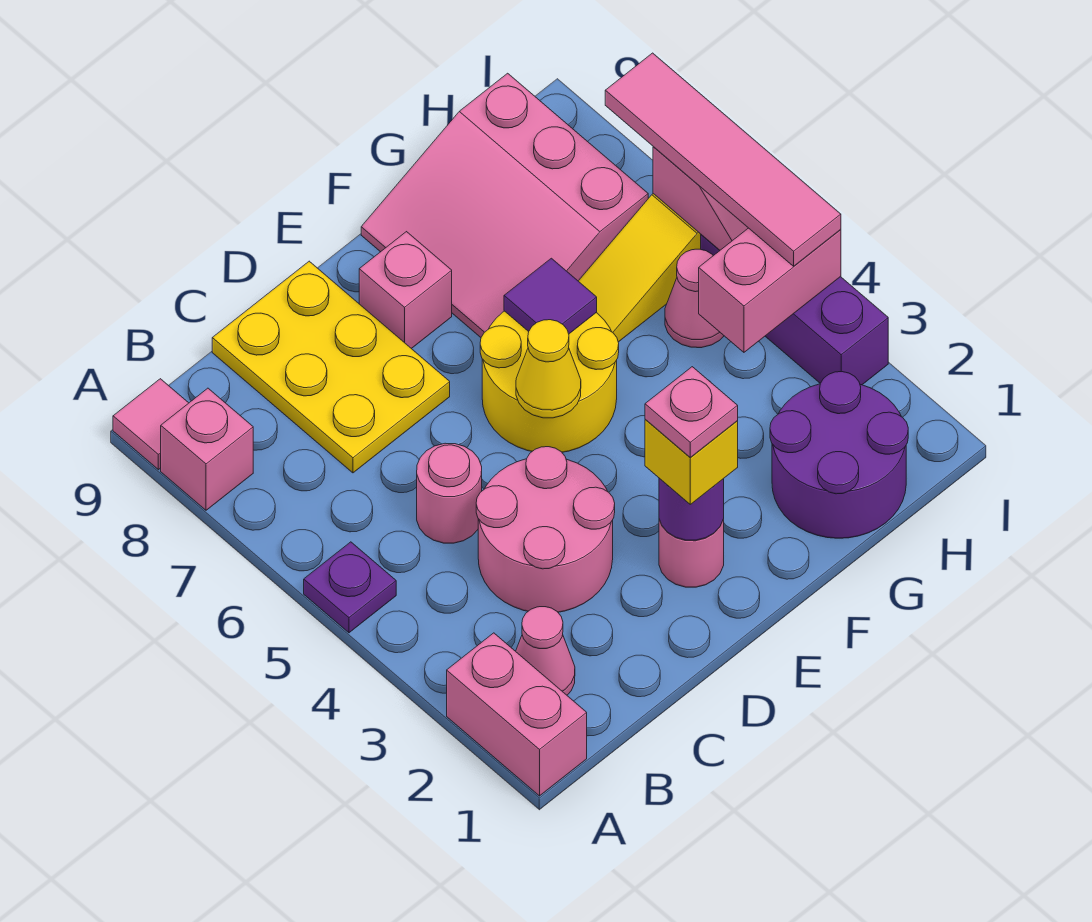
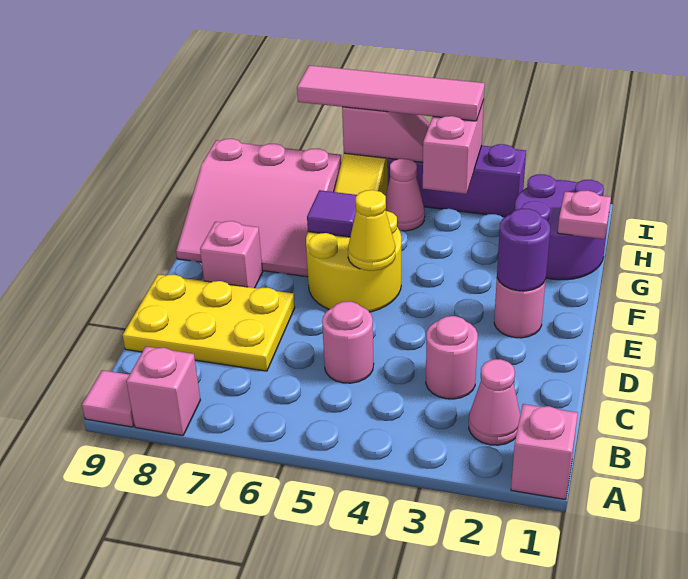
pink 1x2 brick [447,633,587,796] -> pink 1x1 brick [511,404,578,500]
purple 1x1 plate [304,542,396,633] -> none
pink 2x2 round brick [476,447,615,612] -> pink 1x1 round brick [426,316,478,399]
yellow 1x1 brick [645,419,738,504] -> none
pink 1x1 plate [645,367,738,457] -> pink 1x1 plate moved to [558,190,611,239]

